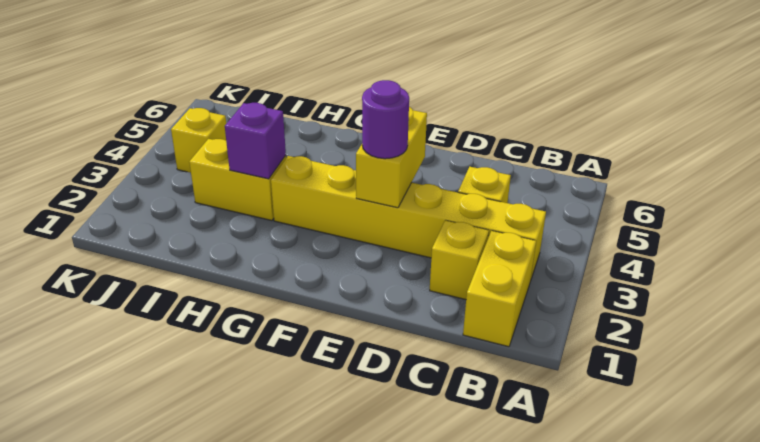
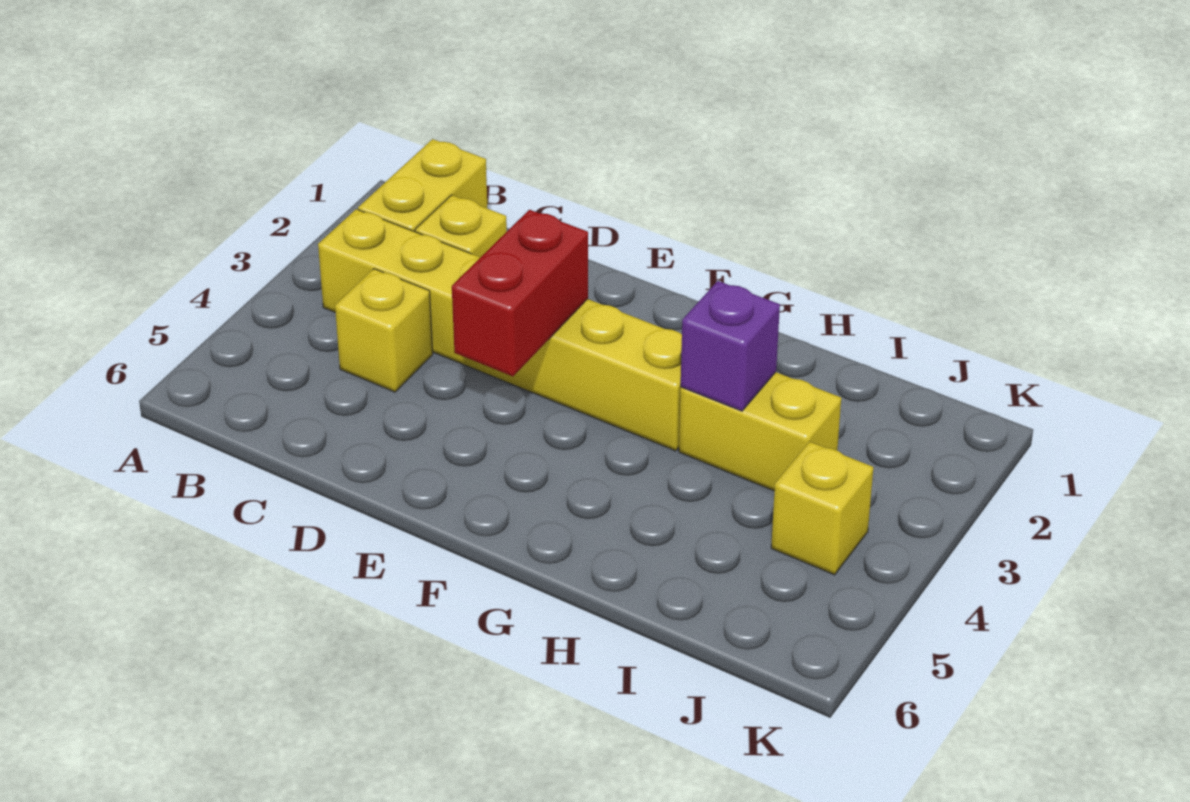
yellow 1x2 brick [356,107,427,208] -> red 1x2 brick [452,210,588,376]
purple 1x1 round brick [362,80,409,159] -> none

